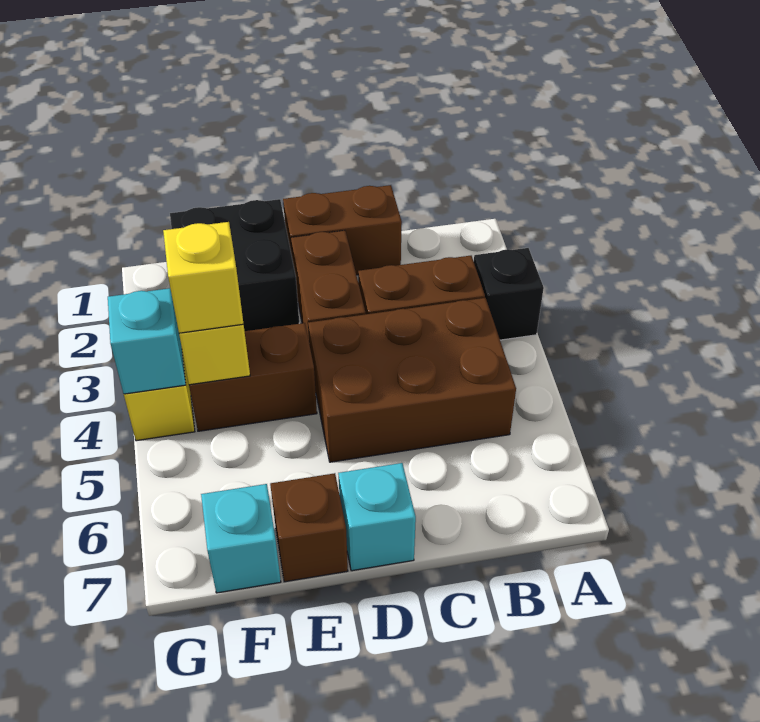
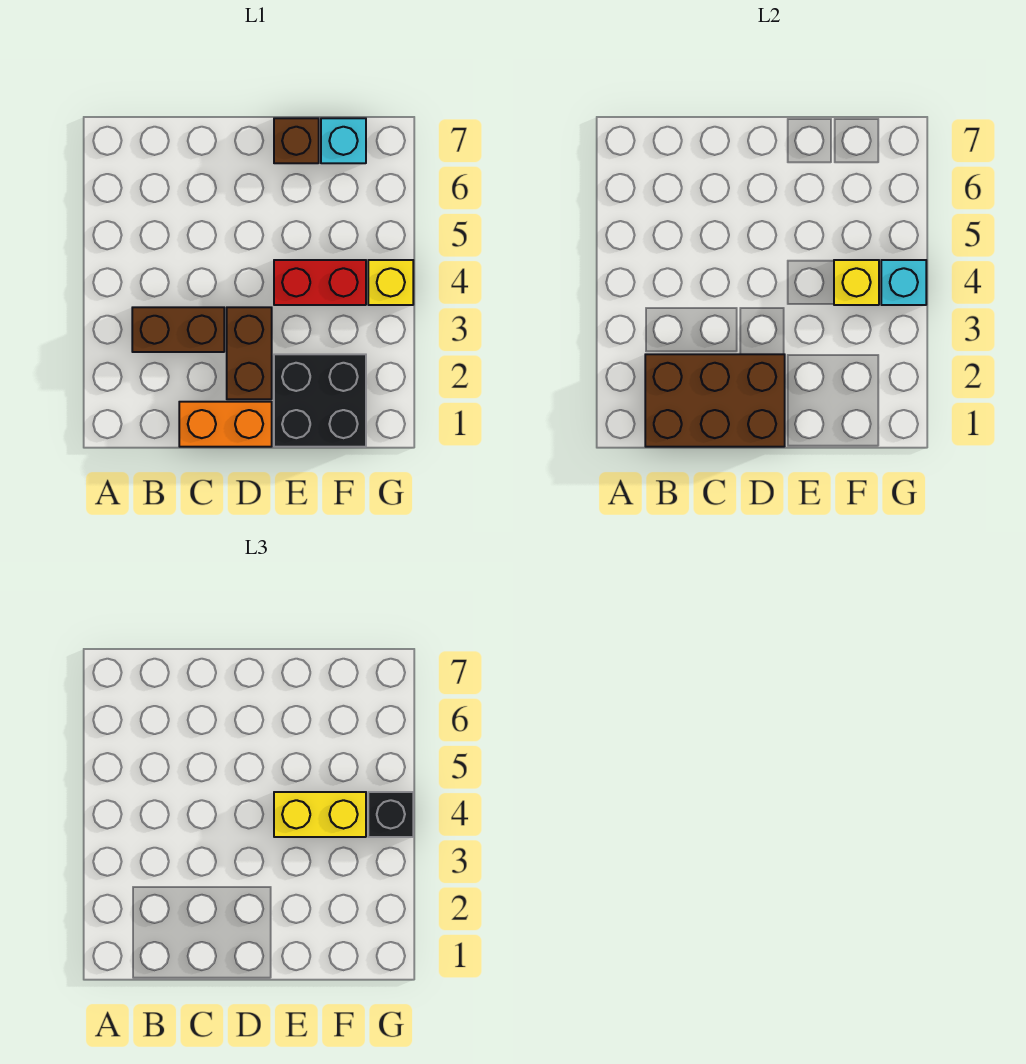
black 1x1 brick [474,248,544,340] -> black 1x1 brick moved to [368,792,413,837]
brown 2x3 brick [308,298,516,462] -> brown 2x3 brick moved to [645,354,785,447]
brown 1x2 brick [283,185,402,275] -> orange 1x2 brick [179,402,272,447]
cyan 1x1 brick [338,463,416,571] -> none
brown 1x2 brick [189,323,317,431] -> red 1x2 brick [274,260,366,305]
yellow 1x1 brick [163,222,243,333] -> yellow 1x2 brick [274,792,366,837]

